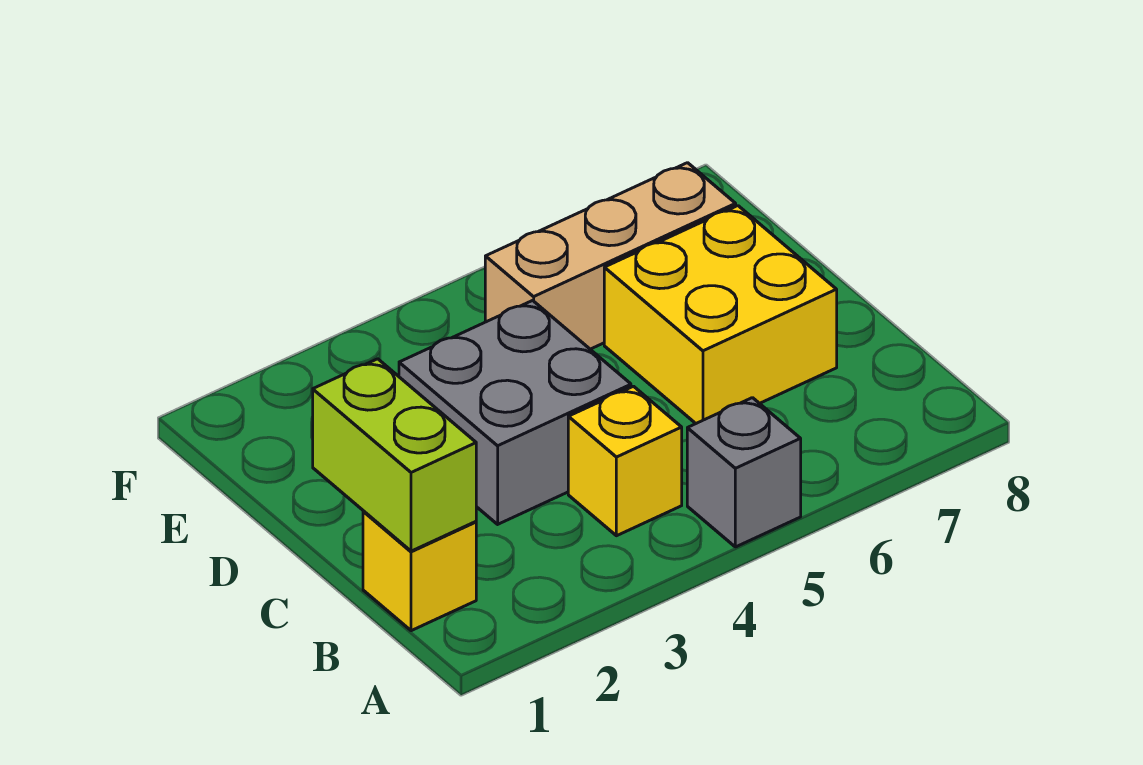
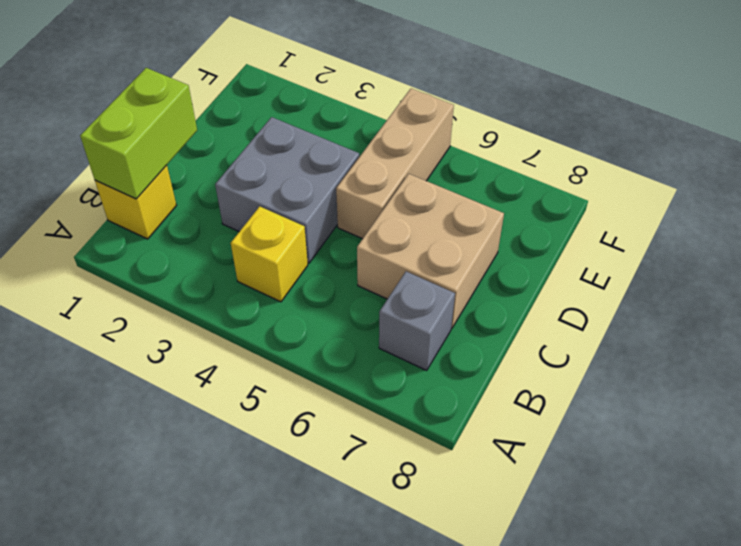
grey 1x1 brick [687,398,801,547] -> grey 1x1 brick moved to [379,272,455,370]
yellow 2x2 brick [604,206,837,423] -> tan 2x2 brick [357,174,504,328]
tan 1x3 brick [485,163,736,349] -> tan 1x3 brick turned to [336,89,454,239]

